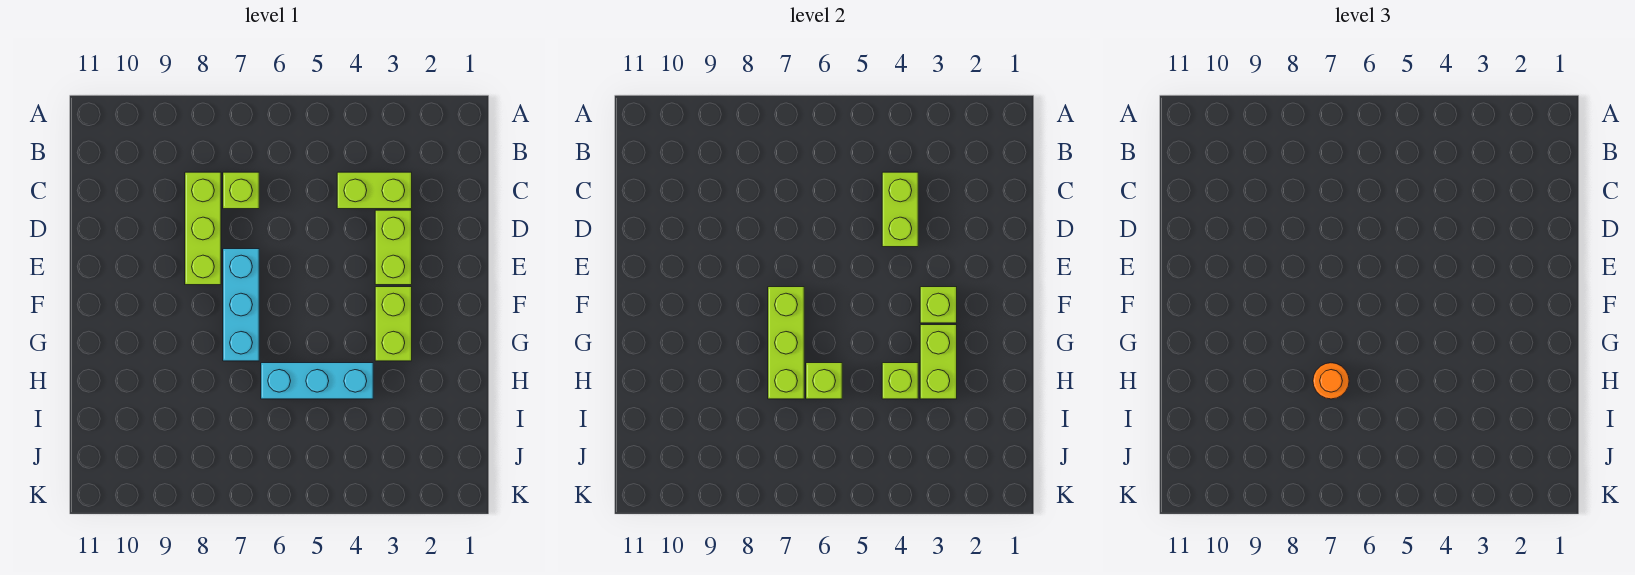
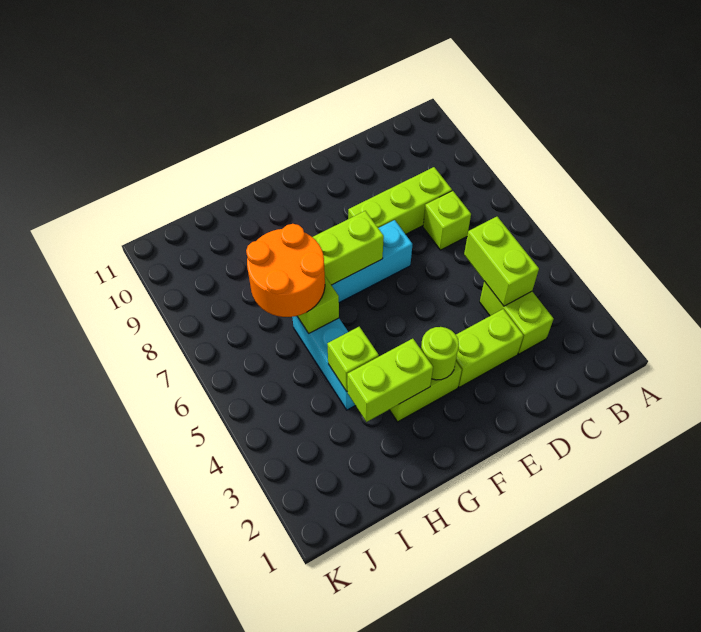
lime 1x2 brick [882,172,918,247] -> lime 1x2 brick turned to [464,217,539,306]
lime 1x1 brick [920,287,957,323] -> lime 1x1 round brick [421,327,459,380]
orange 1x1 round brick [1313,363,1349,399] -> orange 2x2 round brick [246,224,325,317]

